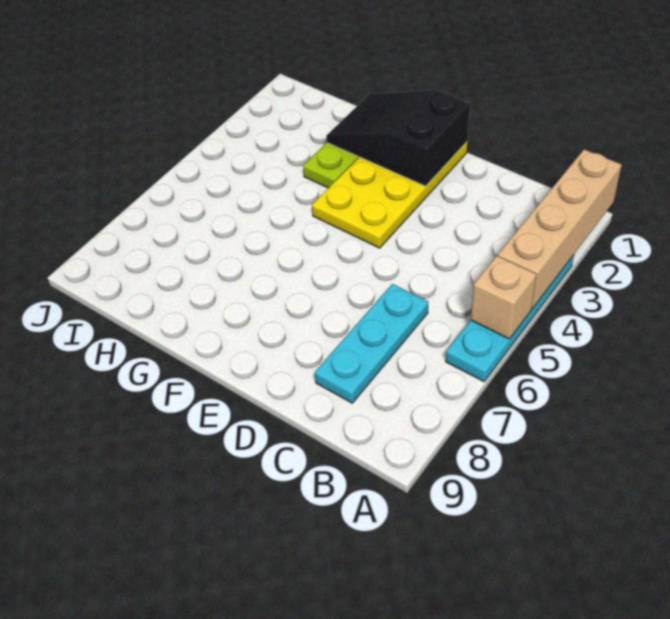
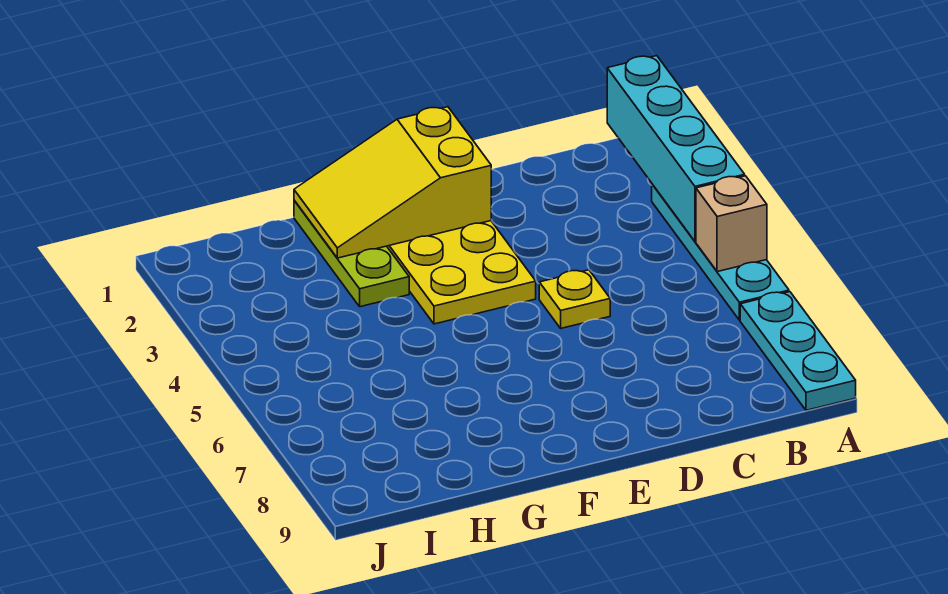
tan 1x4 brick [498,149,622,309] -> cyan 1x4 brick [607,56,745,241]
cyan 1x3 plate [315,284,428,403] -> cyan 1x3 plate moved to [740,292,856,410]
none -> yellow 1x1 plate [539,270,610,328]
black 2x3 slope [326,90,470,186] -> yellow 2x3 slope [294,107,491,258]

